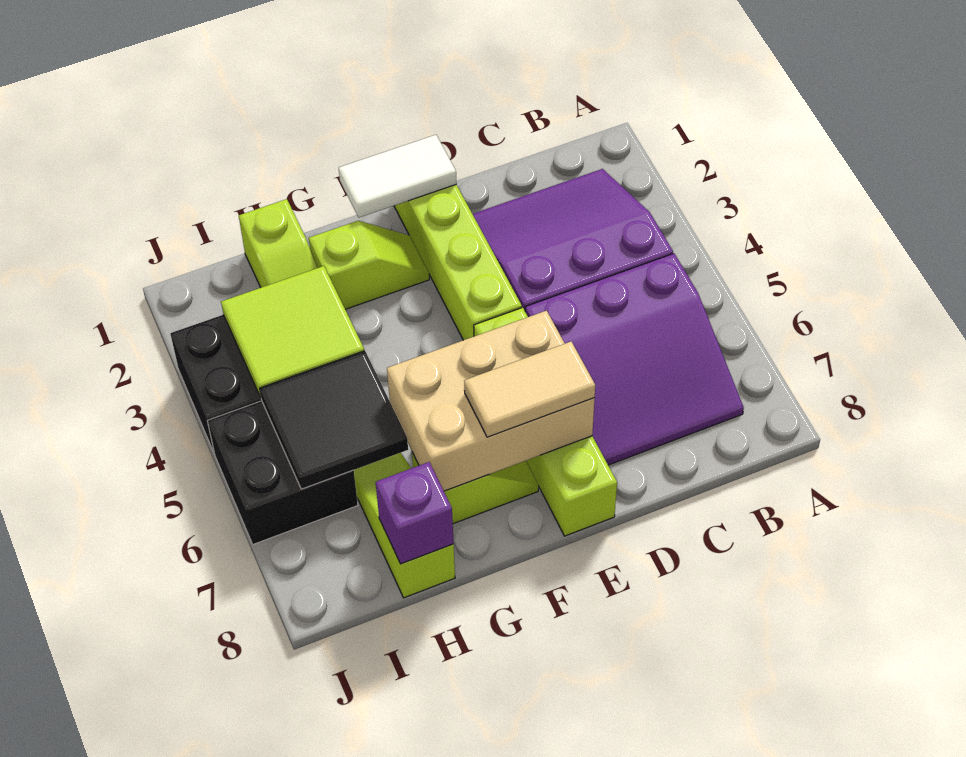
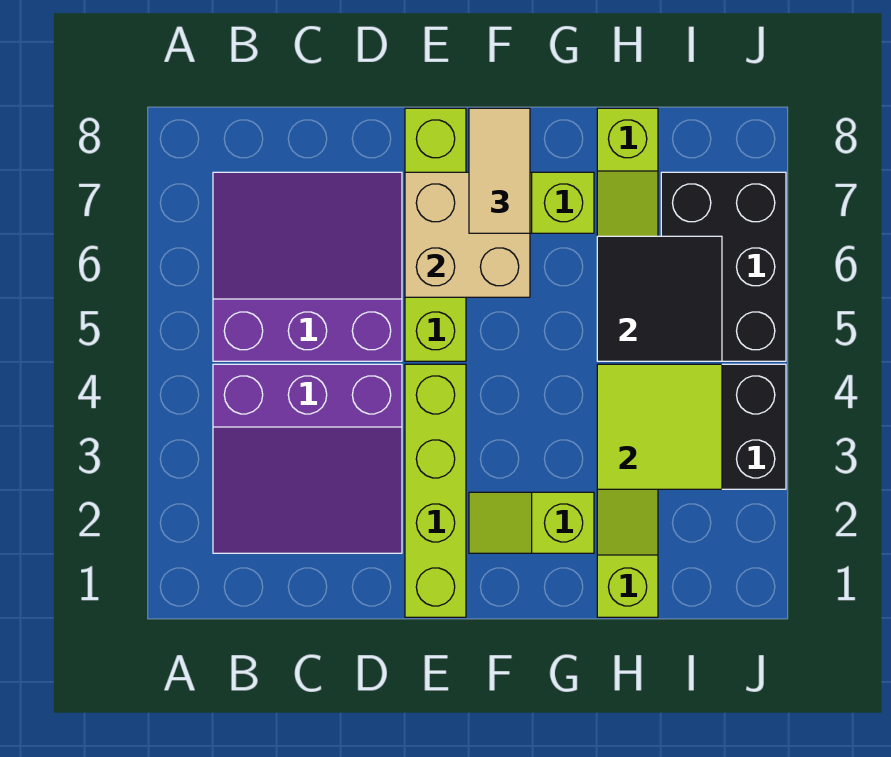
white 1x2 tile [339,135,457,218] -> none
tan 2x3 brick [387,311,595,491] -> tan 2x2 brick [405,172,530,297]
tan 1x2 tile [464,342,595,437] -> tan 1x2 tile turned to [469,108,530,233]
purple 1x1 brick [376,462,454,564] -> none
black 2x2 brick [207,401,358,544] -> black 2x3 brick [661,172,786,361]

